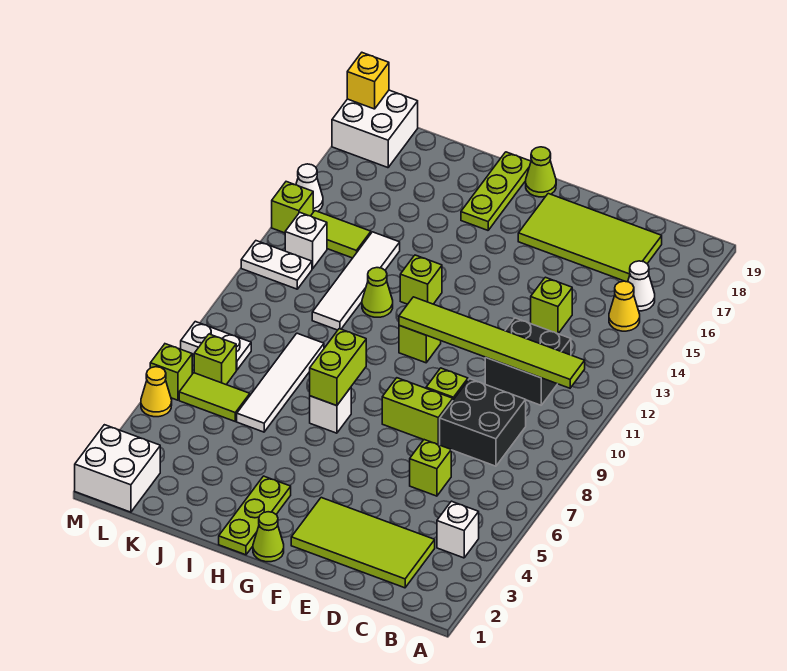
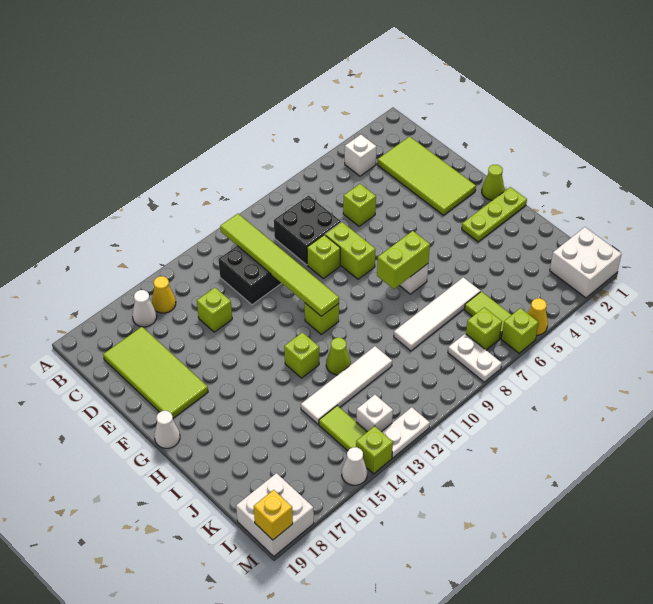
lime 1x1 cone [526,147,556,197] -> white 1x1 cone [154,411,180,448]
lime 1x3 plate [461,152,531,230] -> none
white 1x2 plate [241,241,312,289] -> white 1x2 plate turned to [382,407,430,458]

